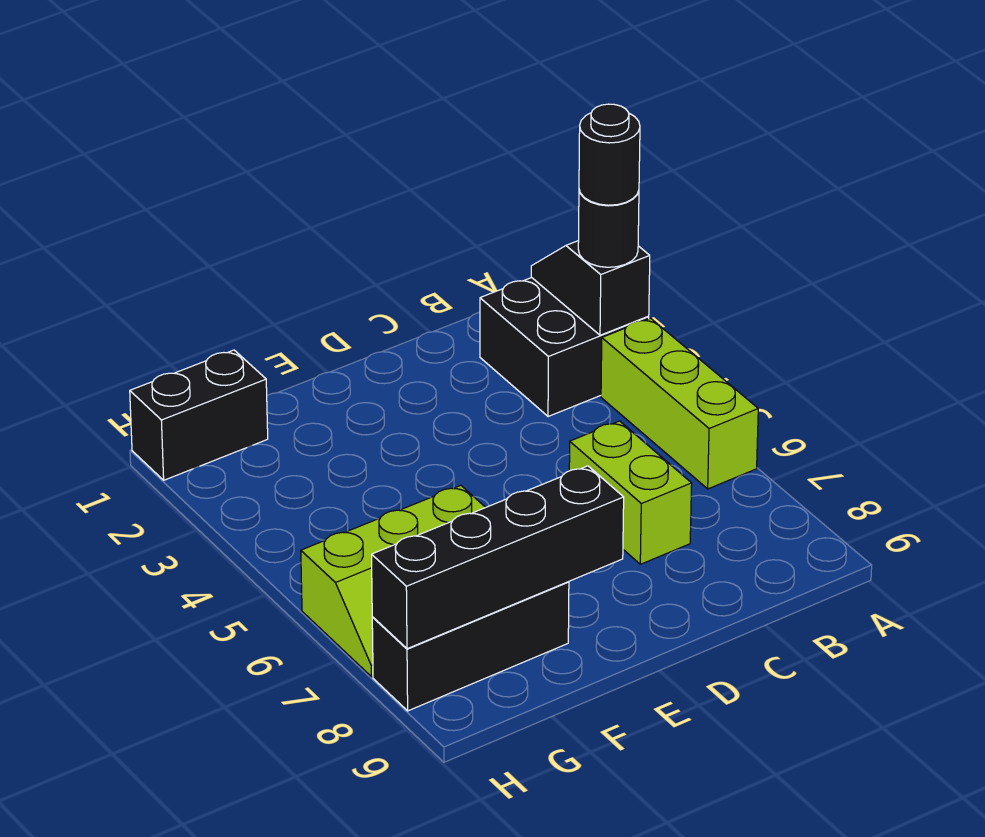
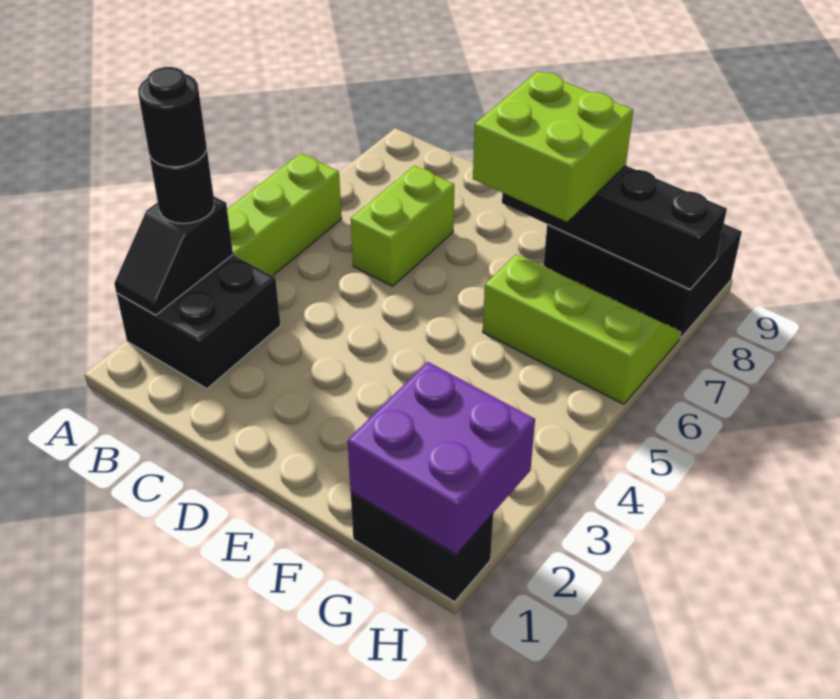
none -> lime 2x2 brick [473,71,633,222]
black 1x3 brick [372,582,569,711] -> black 2x3 brick [543,224,742,338]
none -> purple 2x2 brick [348,362,535,555]

